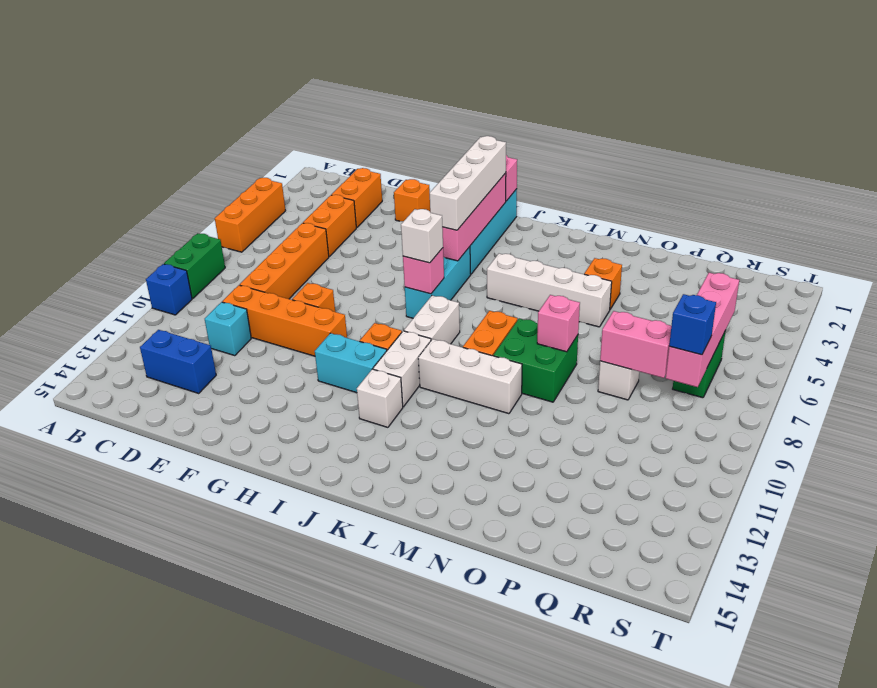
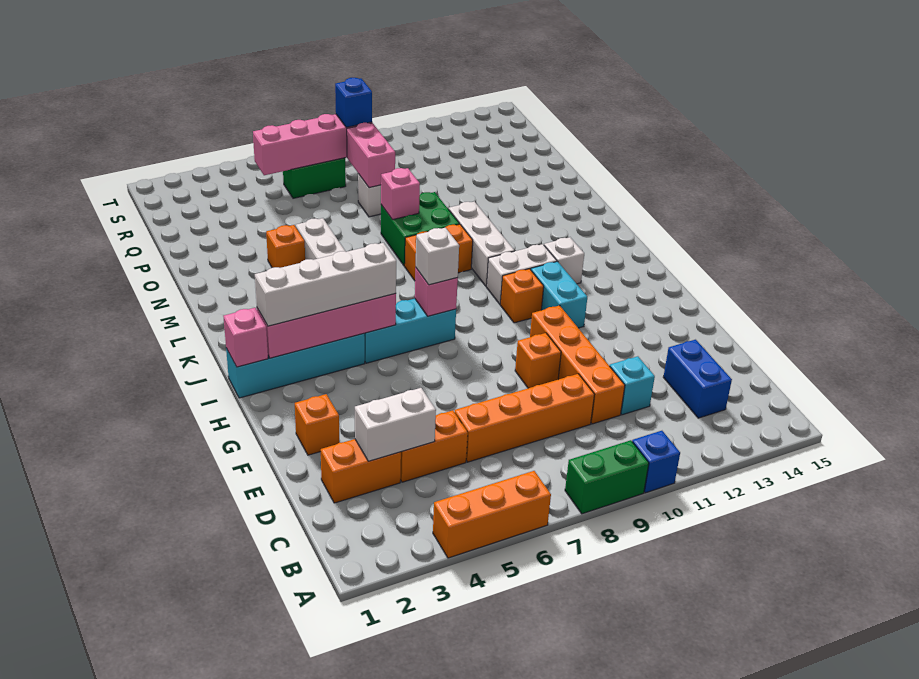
white 1x2 brick [404,296,460,344] -> white 1x2 brick moved to [355,388,436,461]

